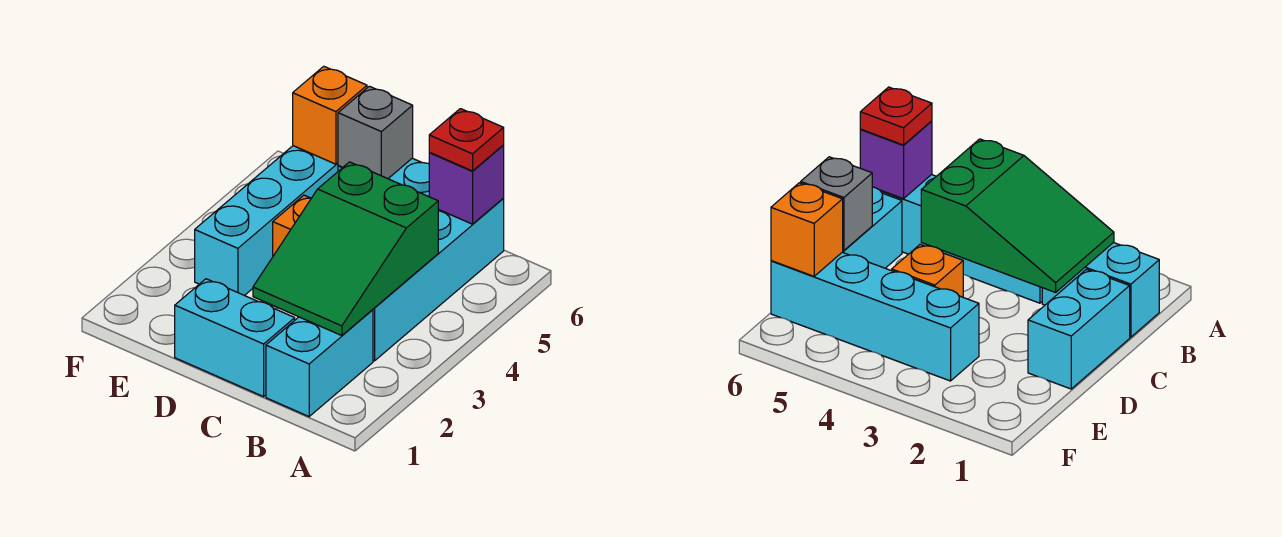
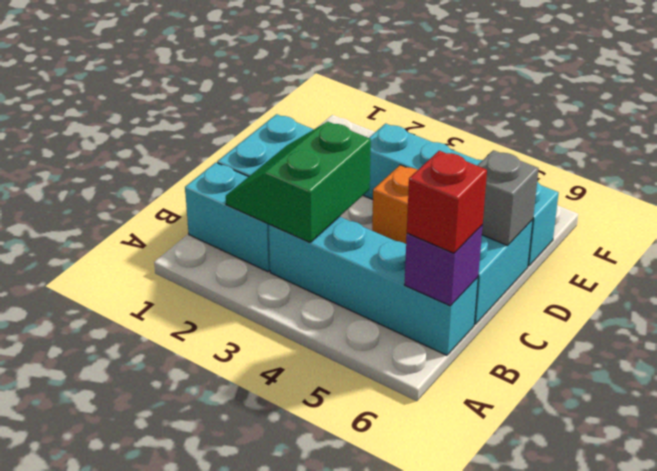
green 2x3 slope [253,162,438,336] -> green 2x2 slope [226,122,371,242]
red 1x1 plate [429,109,504,171] -> red 1x1 brick [407,151,487,253]
orange 1x1 brick [293,66,367,164] -> none

